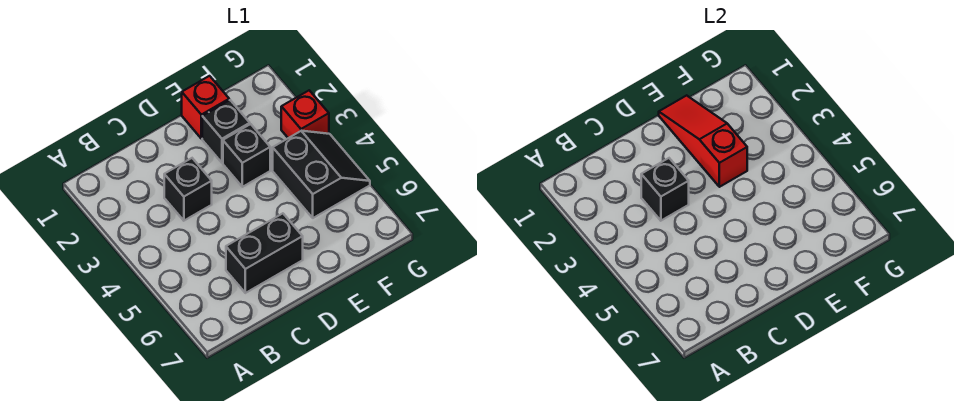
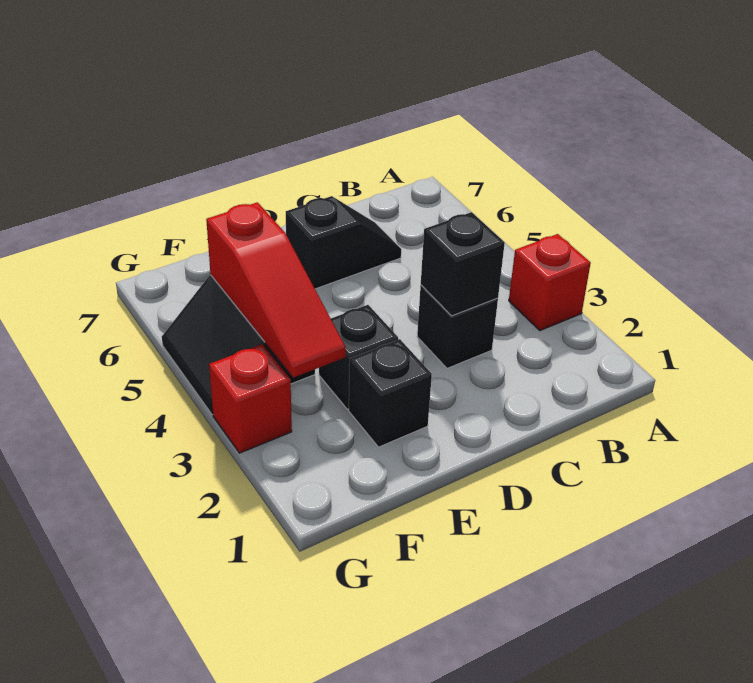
black 1x2 brick [226,213,303,293] -> black 1x2 slope [286,196,401,289]
red 1x1 brick [182,76,229,139] -> red 1x1 brick moved to [509,234,591,331]
red 1x3 slope [659,95,747,187] -> red 1x3 slope moved to [206,202,346,377]

